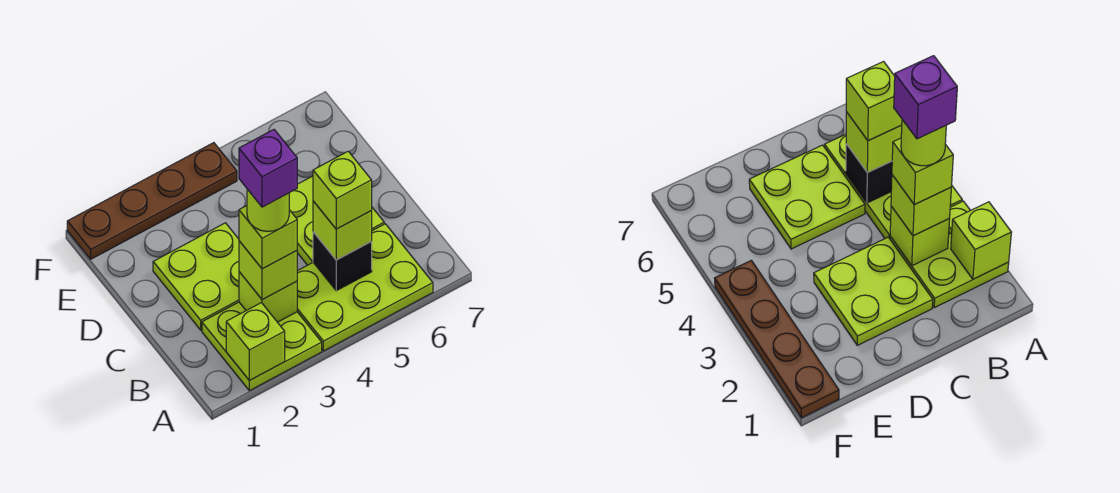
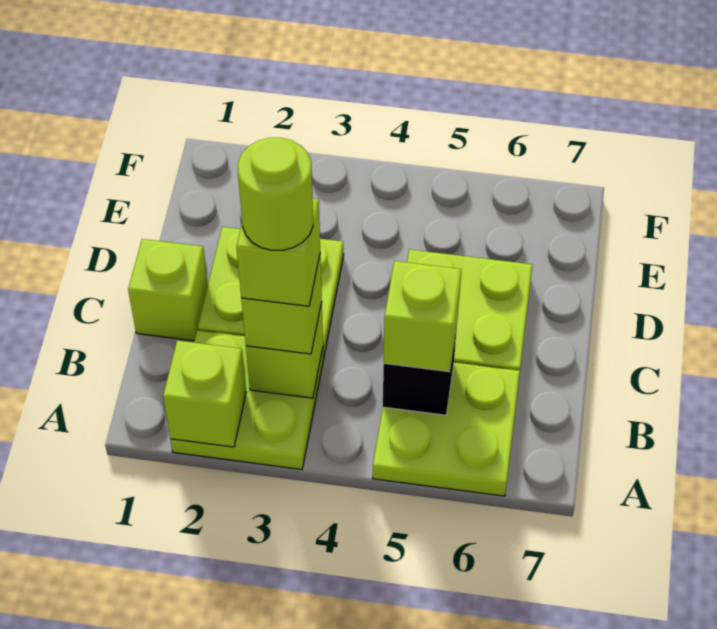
lime 2x3 plate [297,224,433,351] -> lime 2x2 plate [373,362,520,496]
purple 1x1 brick [239,130,297,207] -> none
lime 1x1 brick [313,151,372,229] -> lime 1x1 brick moved to [128,239,208,341]
brown 1x4 plate [67,143,237,259] -> none

